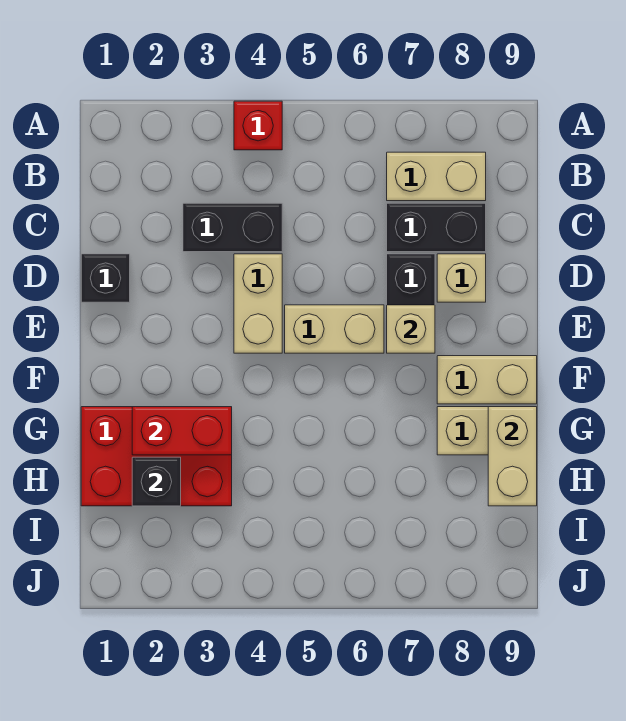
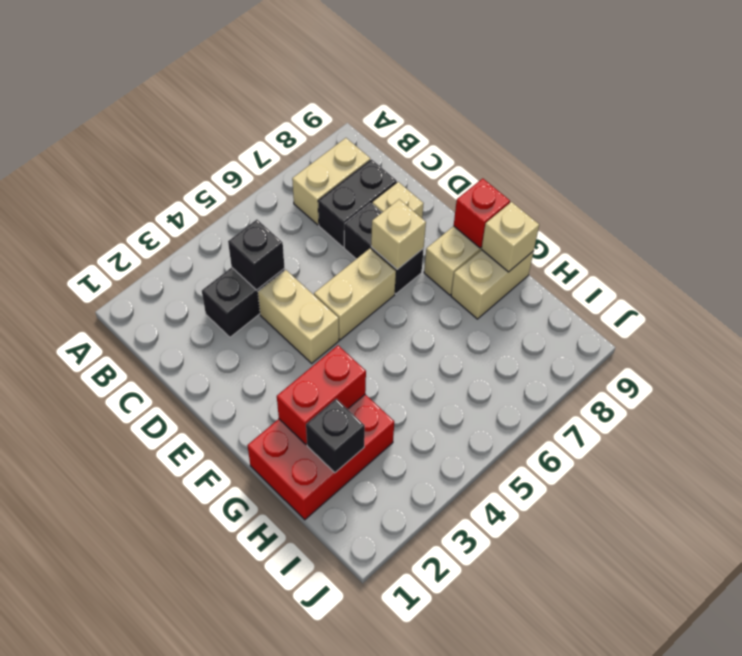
red 1x1 brick [234,101,282,150] -> red 1x1 brick moved to [454,178,510,248]
black 1x1 brick [81,254,130,302] -> black 1x1 brick moved to [228,220,285,290]
tan 1x2 brick [488,407,537,506] -> tan 1x1 brick [482,202,539,272]

